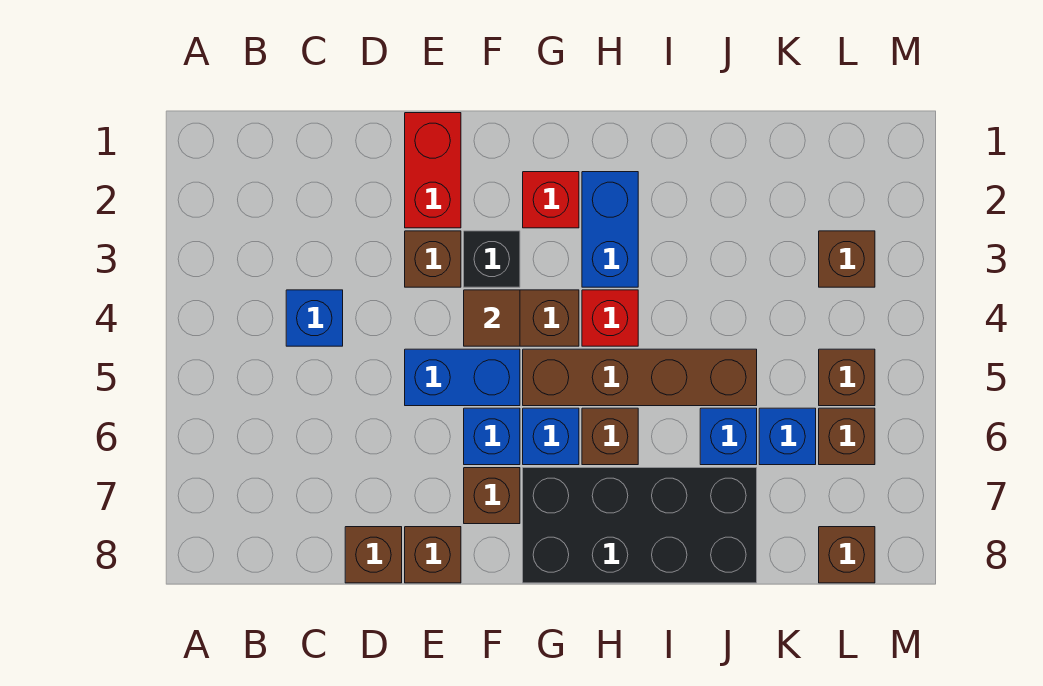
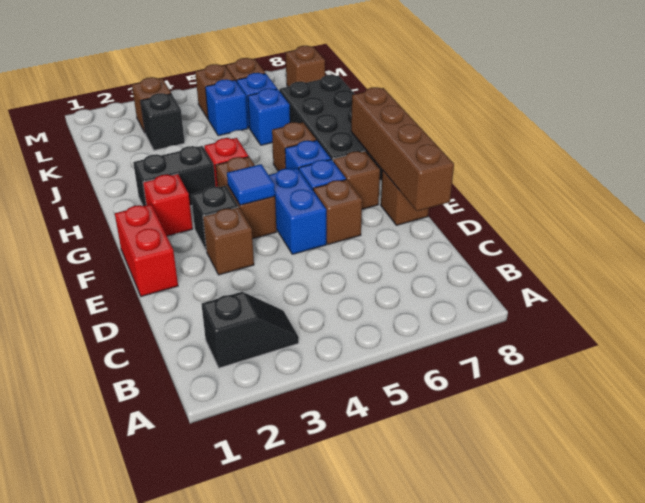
none -> black 1x2 slope [202,292,299,368]
blue 1x1 brick [286,290,343,346] -> blue 1x1 brick moved to [205,79,248,136]
brown 1x1 brick [345,527,402,583] -> brown 1x1 brick moved to [313,180,362,244]
red 1x2 brick [405,113,461,228] -> red 1x2 brick turned to [115,204,178,296]
brown 1x1 tile [464,290,520,346] -> blue 1x1 tile [227,164,275,205]
brown 1x4 brick [523,349,757,406] -> brown 1x4 brick moved to [351,87,454,211]
blue 1x2 brick [582,172,638,287] -> black 1x2 brick [133,146,215,206]
none -> black 1x1 brick [140,93,185,150]

